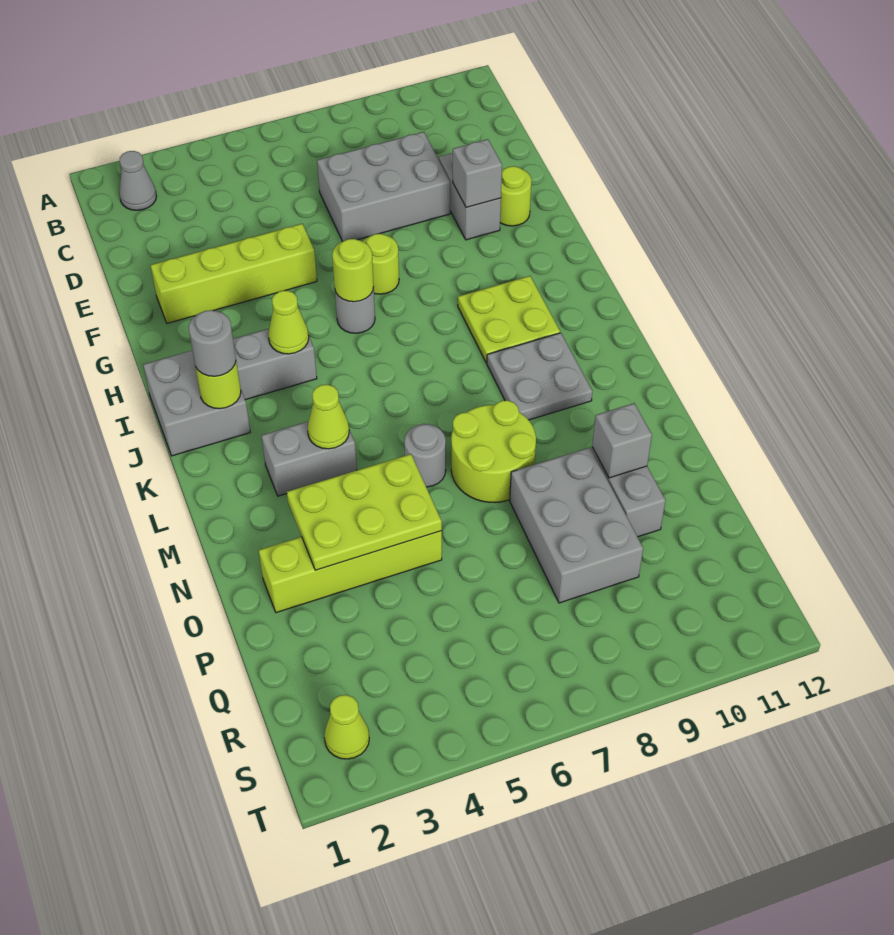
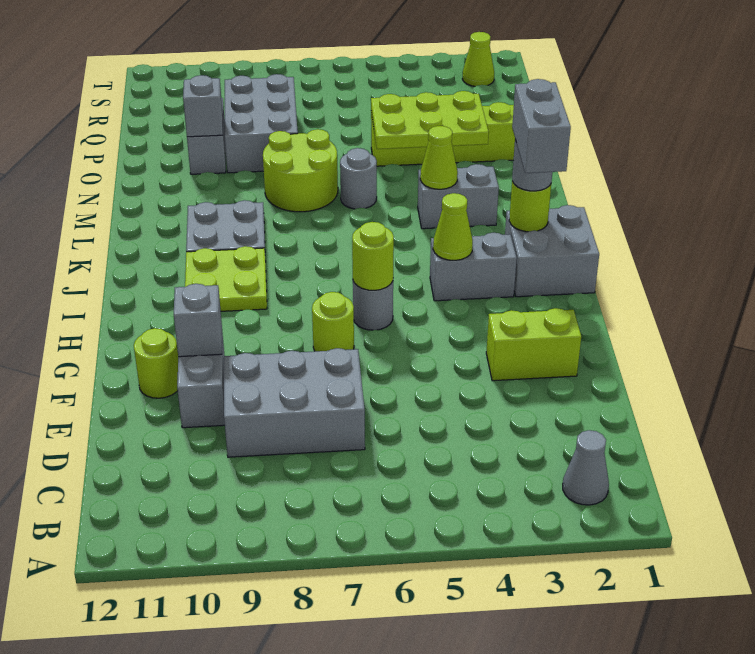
lime 1x4 brick [150,224,317,323] -> lime 1x2 brick [486,308,581,381]
none -> grey 1x2 brick [512,79,571,173]

